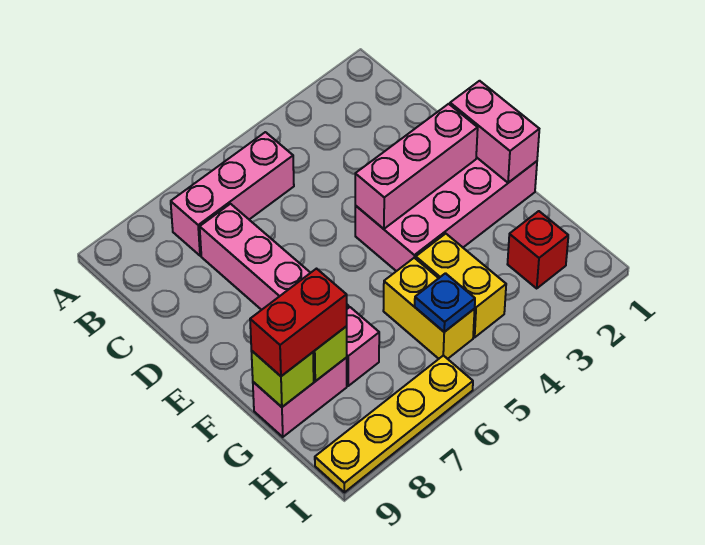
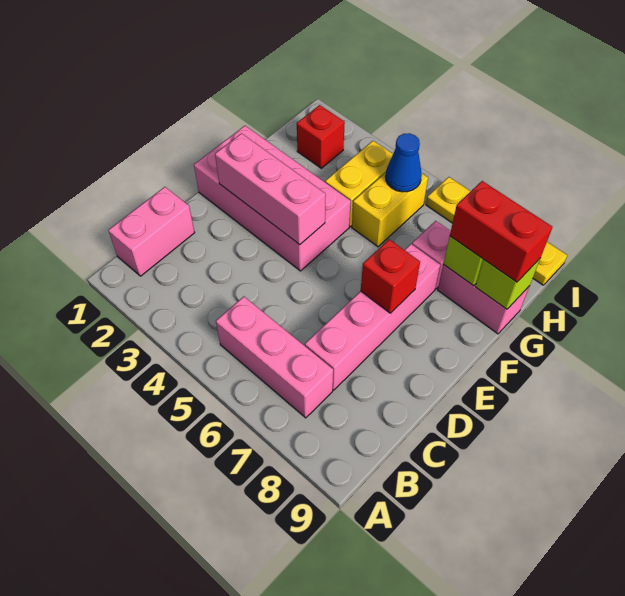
pink 1x2 brick [450,81,539,183] -> pink 1x2 brick moved to [108,187,195,276]
none -> red 1x1 brick [361,239,420,313]
blue 1x1 plate [415,273,475,332] -> blue 1x1 cone [385,133,422,192]

